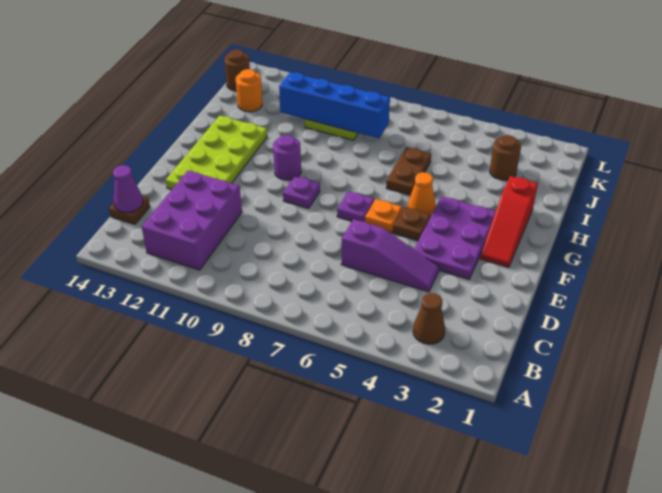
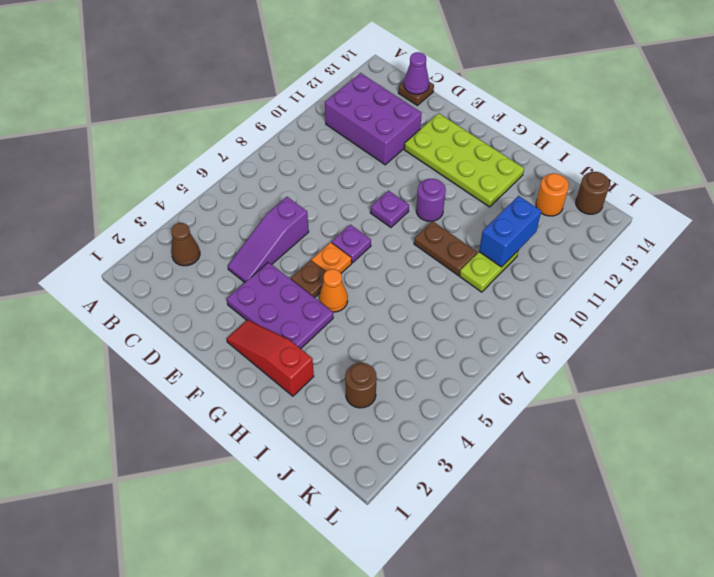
brown 1x2 plate [386,147,431,195] -> brown 1x2 plate moved to [414,221,477,275]
blue 1x4 brick [279,72,390,138] -> blue 1x2 brick [479,196,541,267]

